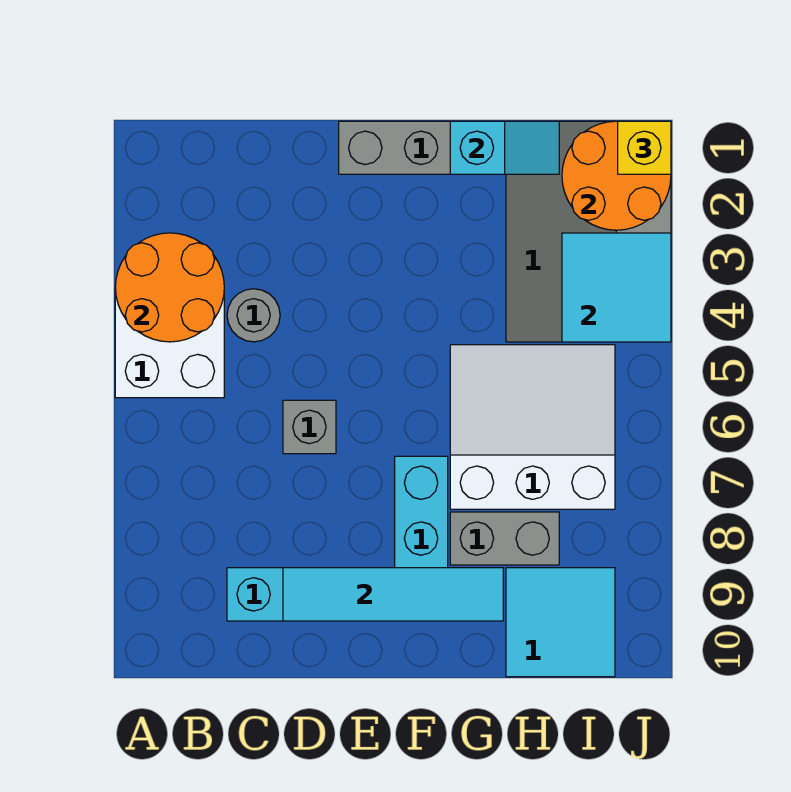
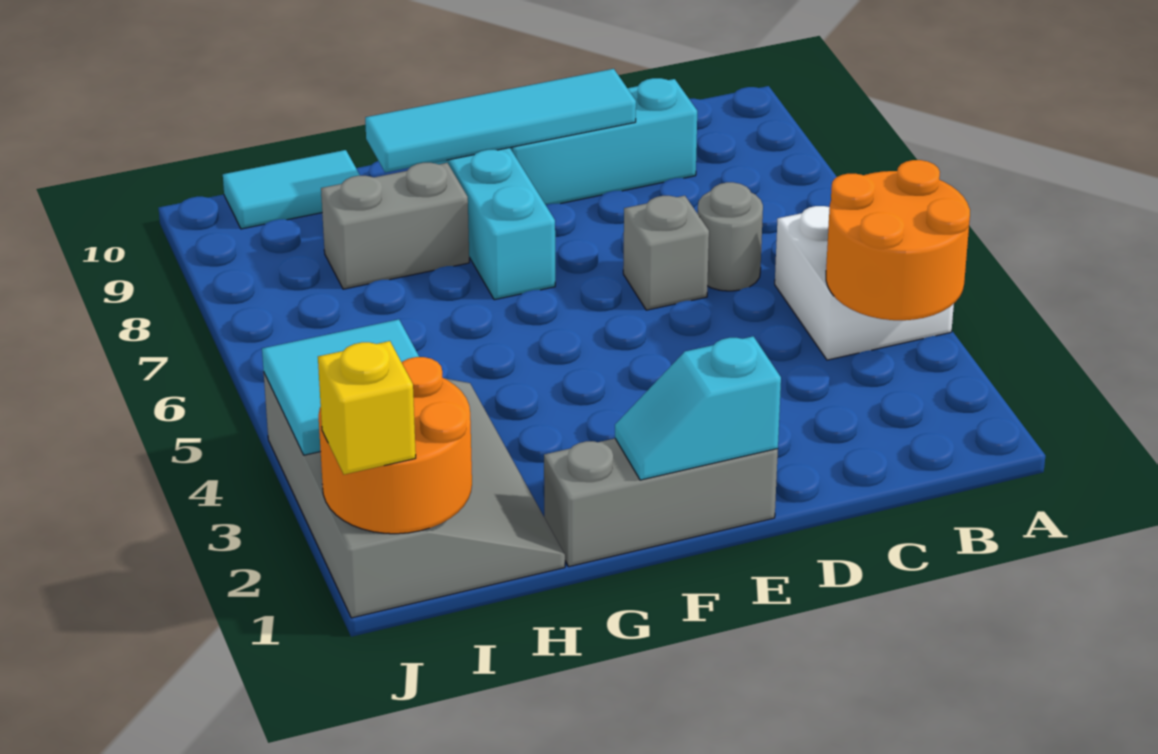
grey 1x1 round brick [227,289,280,342] -> grey 1x1 round brick moved to [698,182,763,291]
cyan 1x2 slope [450,121,559,174] -> cyan 1x2 slope moved to [615,336,781,480]
white 3x3 slope [450,345,615,509] -> none
cyan 2x2 tile [506,568,615,677] -> cyan 1x2 tile [223,150,360,229]

